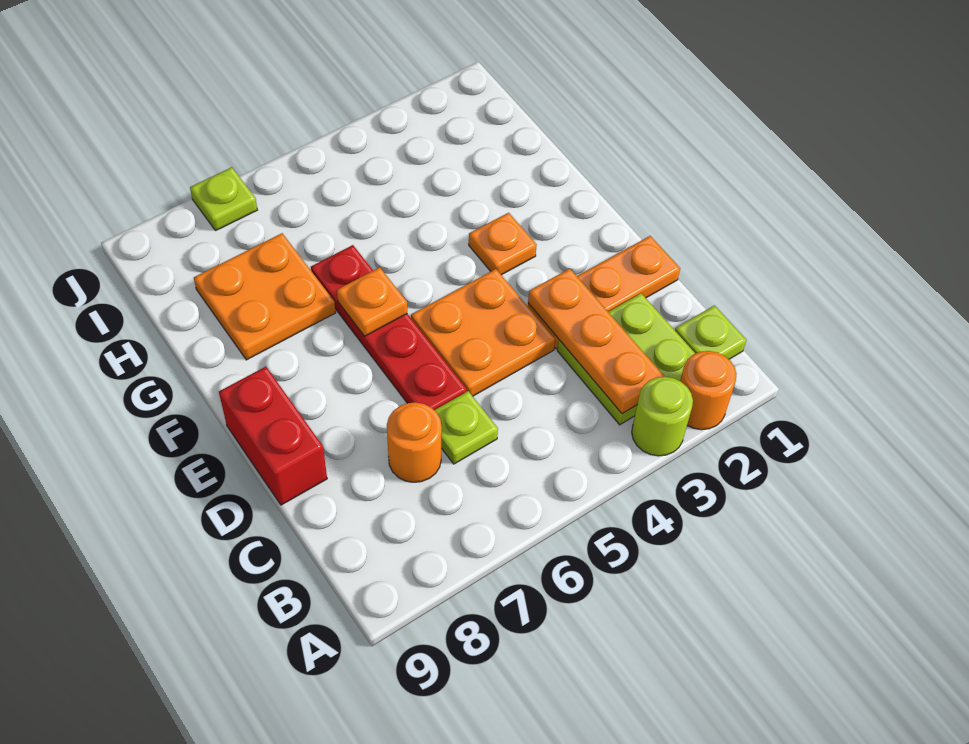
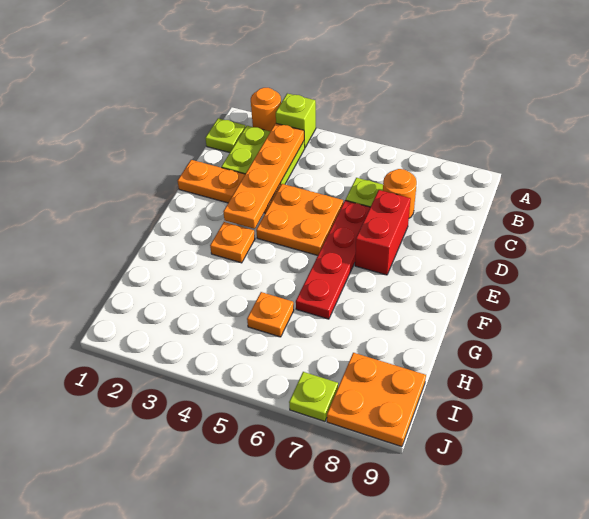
lime 1x1 round brick [632,377,693,456] -> lime 1x1 brick [276,93,316,147]
orange 1x3 plate [528,269,665,414] -> orange 1x4 plate [223,123,304,229]
red 1x2 brick [219,367,327,505] -> red 1x2 brick moved to [355,190,411,275]
orange 1x1 plate [337,267,407,336] -> orange 1x1 plate moved to [247,292,294,337]
orange 2x2 plate [194,233,336,360] -> orange 2x2 plate moved to [327,353,426,447]

